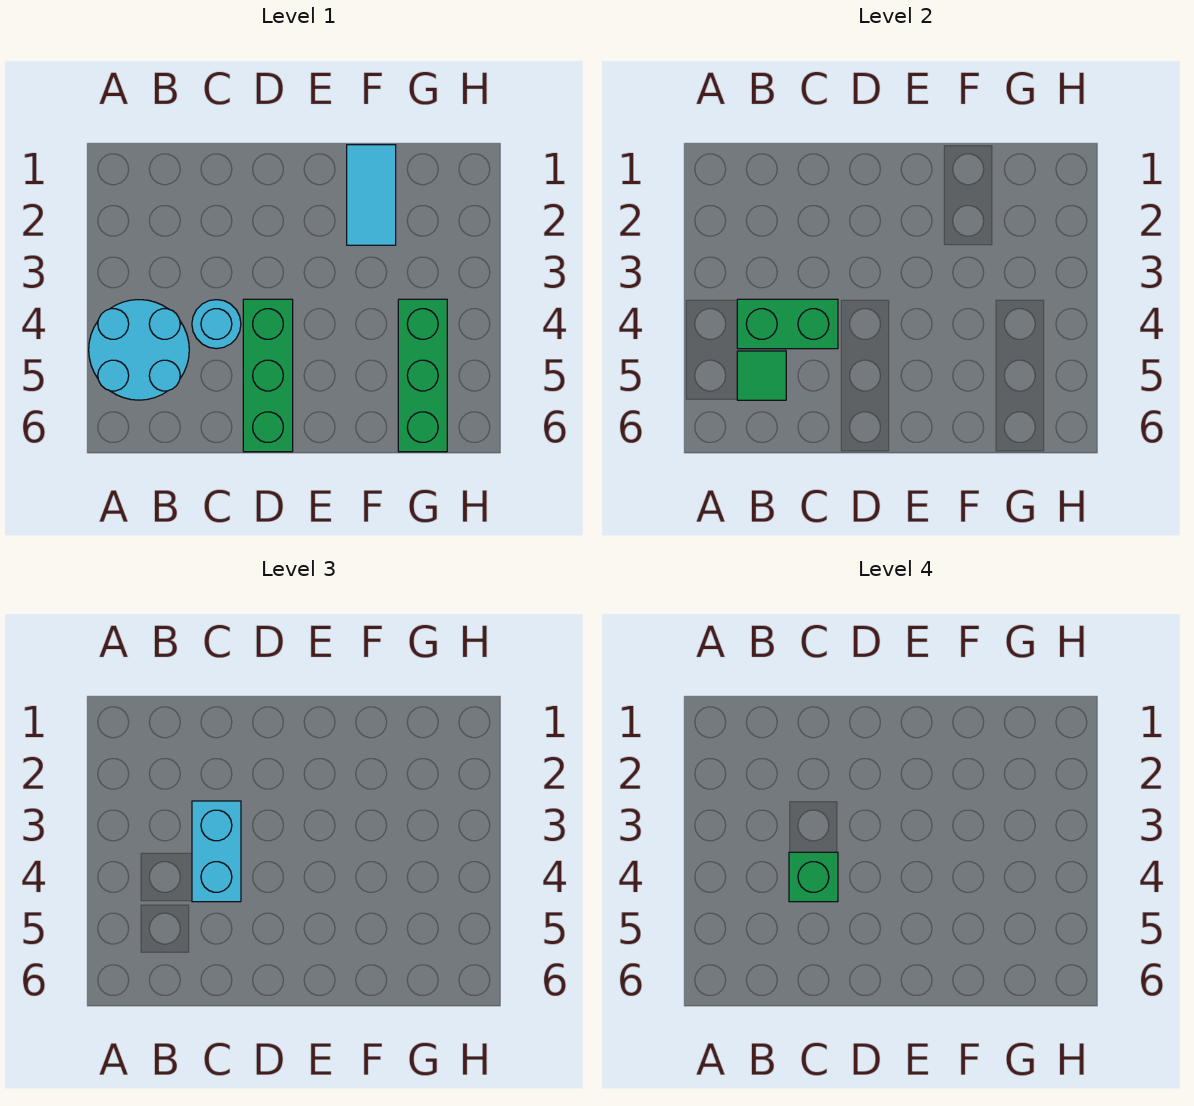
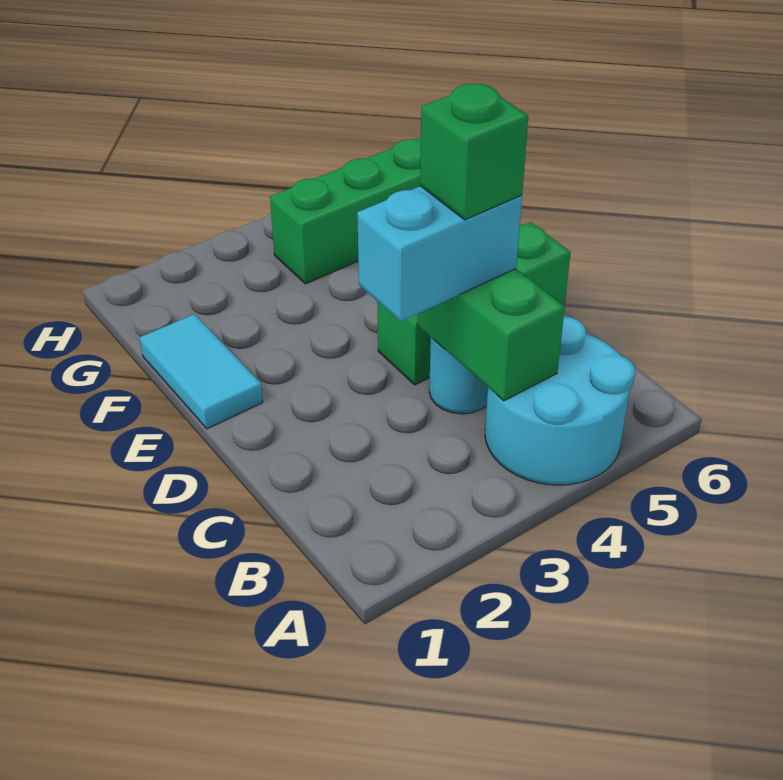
green 1x1 tile [737,351,786,400] -> none
cyan 1x2 tile [347,145,396,245] -> cyan 1x2 tile turned to [140,314,263,429]

